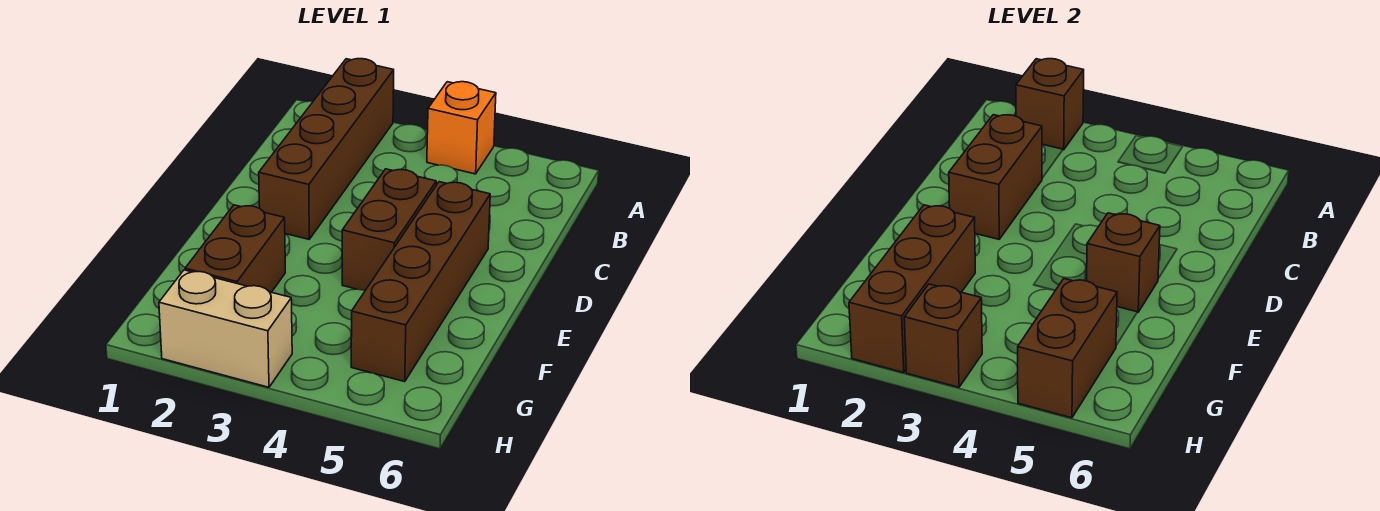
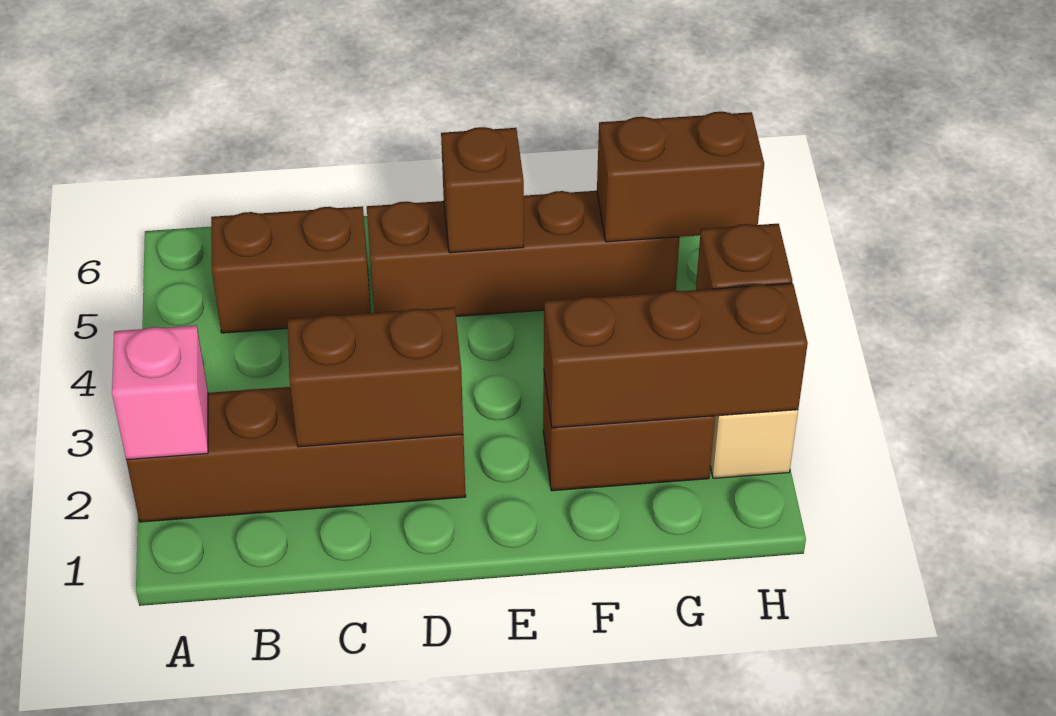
brown 1x1 brick [1016,59,1084,150] -> pink 1x1 brick [112,325,208,460]
orange 1x1 brick [427,82,496,174] -> none
brown 1x2 brick [342,169,436,291] -> brown 1x2 brick moved to [211,206,371,333]

